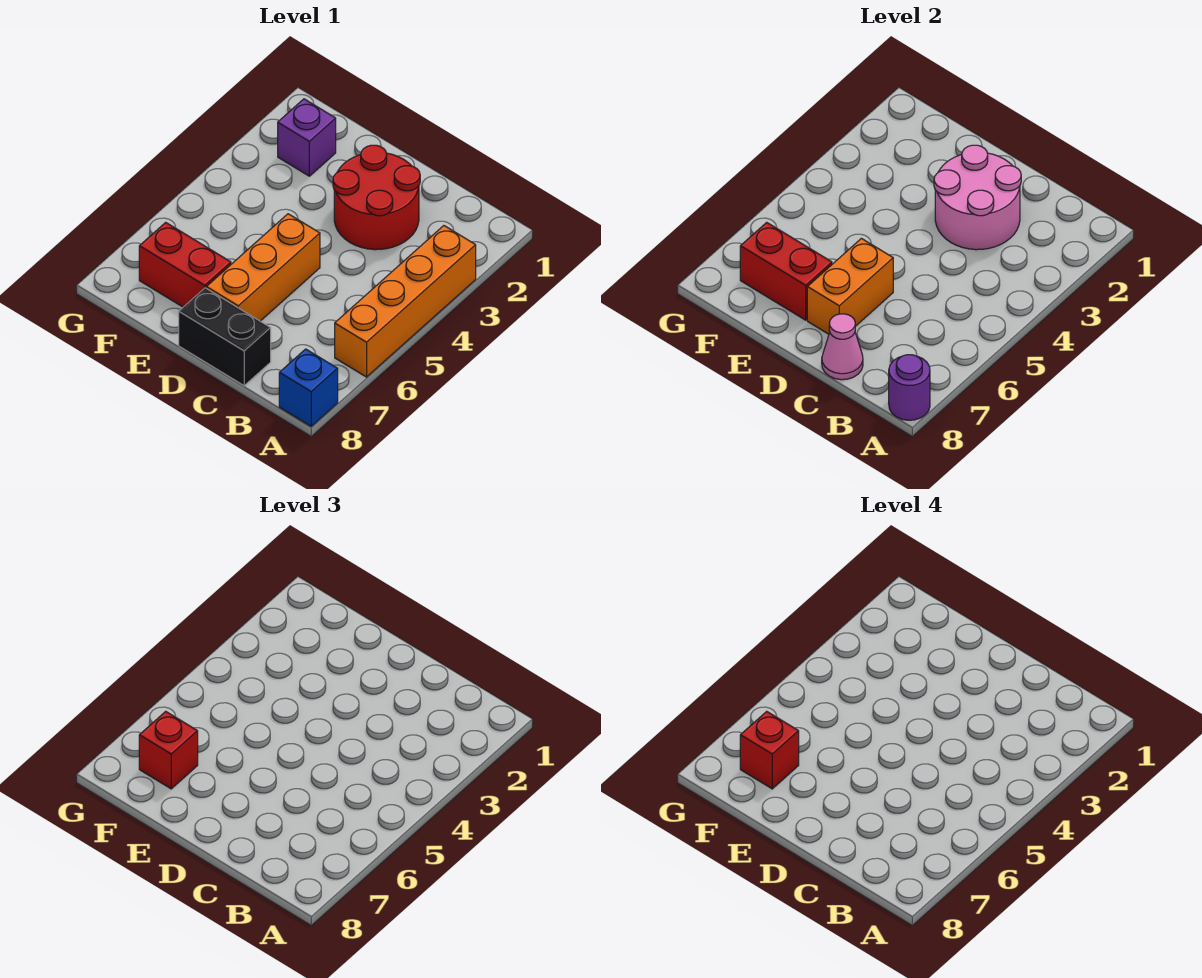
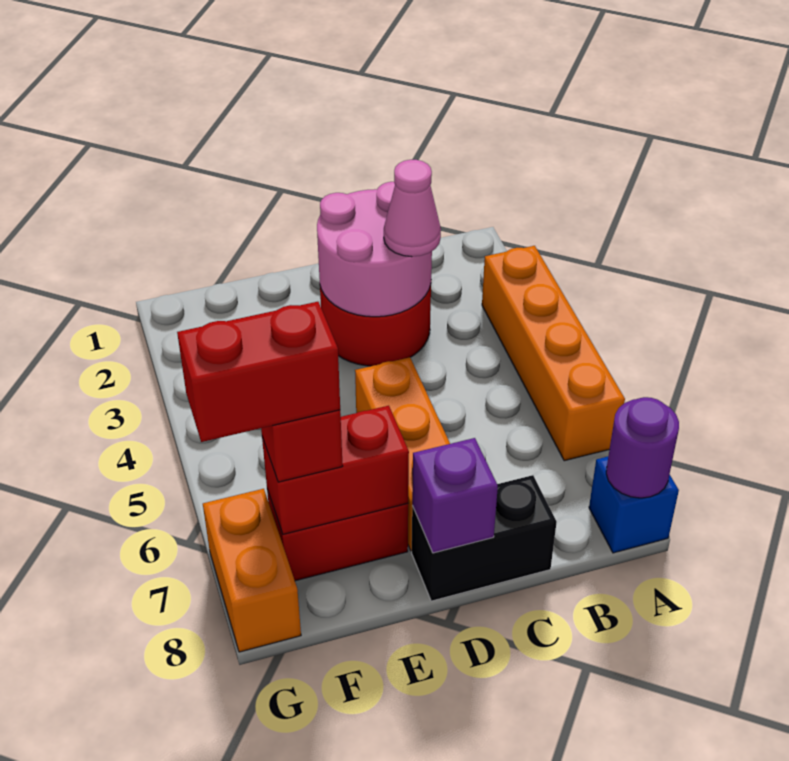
pink 1x1 cone [822,314,863,380] -> pink 1x1 cone moved to [384,160,441,257]
orange 1x2 brick [807,238,893,334] -> orange 1x2 brick moved to [203,489,301,652]
purple 1x1 brick [278,99,336,176] -> purple 1x1 brick moved to [412,438,498,553]
red 1x1 brick [740,711,799,789] -> red 1x2 brick [177,302,340,442]

